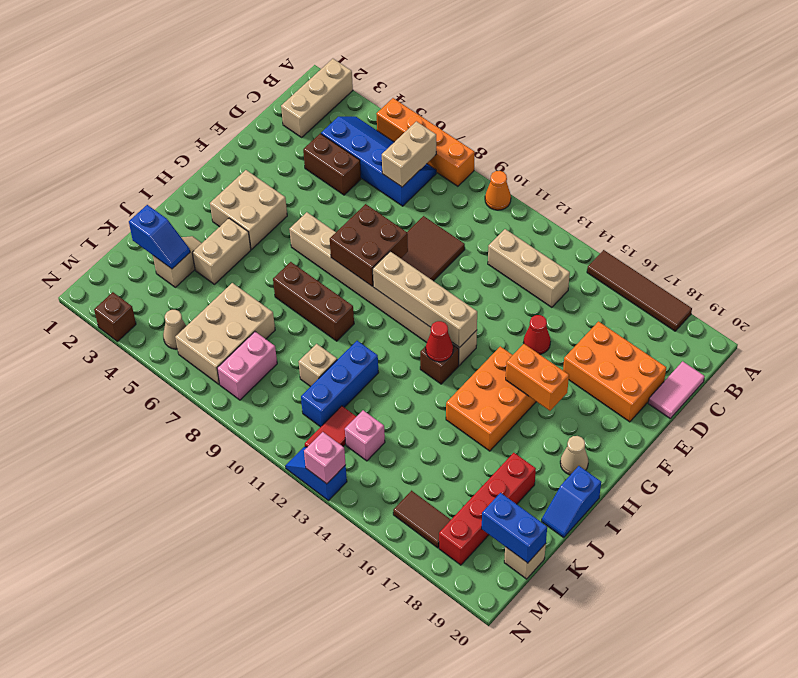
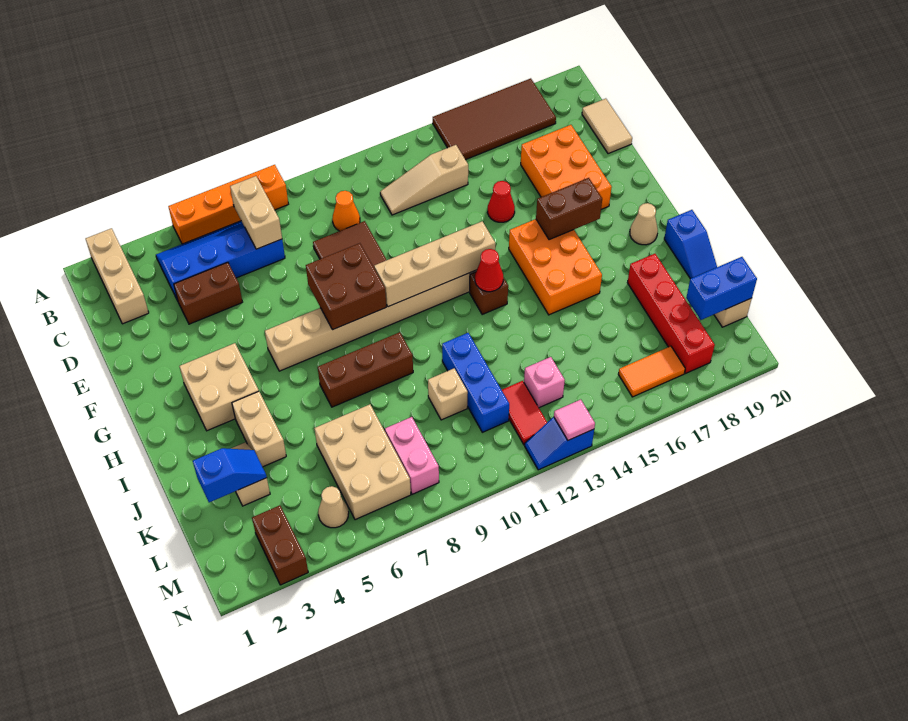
orange 1x1 cone [485,171,511,210] -> orange 1x1 cone moved to [332,191,360,231]
brown 1x4 tile [587,250,692,331] -> brown 2x4 tile [433,78,556,160]
tan 1x3 brick [488,229,570,307] -> tan 1x3 slope [380,145,468,215]
pink 1x2 tile [648,361,705,418] -> tan 1x2 tile [582,99,632,154]
orange 2x3 brick [563,322,666,422] -> orange 2x3 brick turned to [521,125,612,209]
orange 1x2 brick [506,344,569,411] -> brown 1x2 brick [536,178,602,240]
brown 1x2 tile [393,491,451,548] -> orange 1x2 tile [618,346,685,397]
brown 1x1 brick [94,292,136,341] -> brown 1x2 brick [252,505,308,585]
pink 1x1 brick [304,432,346,484] -> pink 1x1 tile [554,400,595,440]

